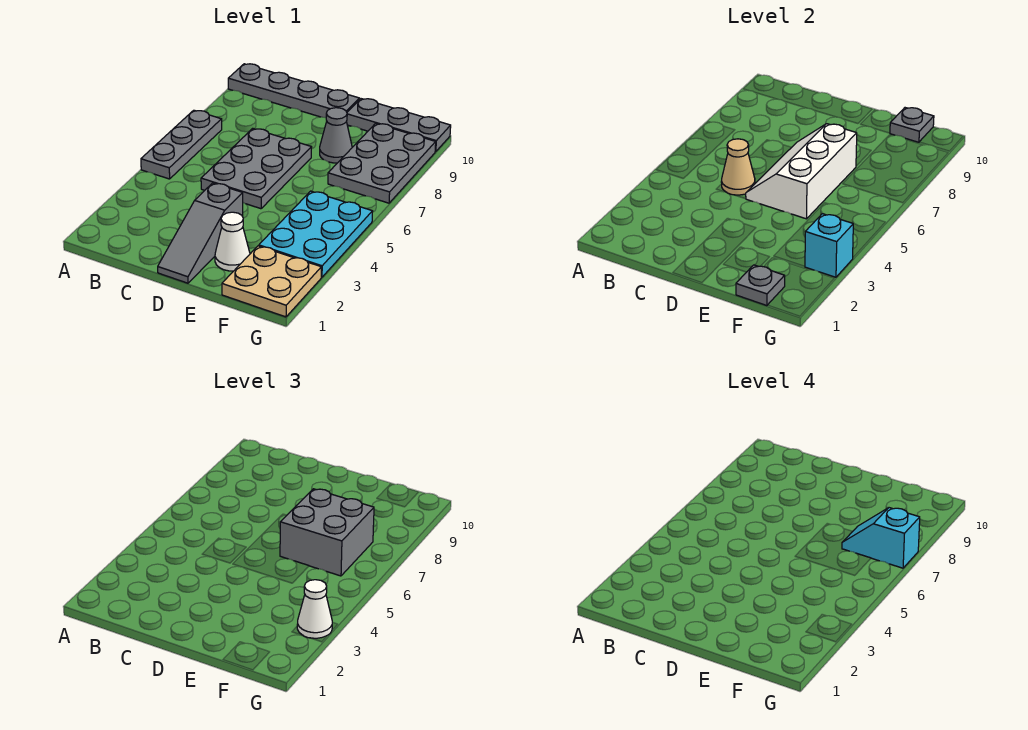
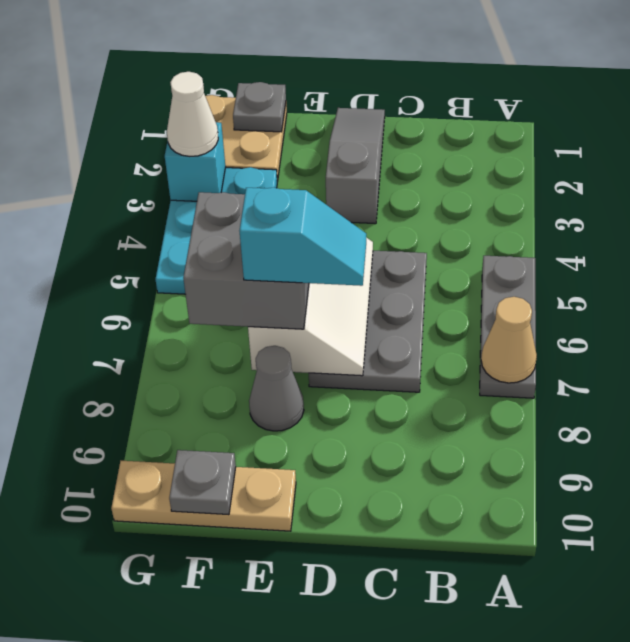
grey 1x4 plate [228,64,359,118] -> none
tan 1x1 cone [721,139,755,195] -> tan 1x1 cone moved to [481,297,537,383]
white 1x1 cone [215,212,250,271] -> none
grey 1x3 plate [346,99,451,152] -> tan 1x3 plate [111,461,296,531]
grey 2x3 plate [328,123,436,203] -> none
cyan 1x2 slope [842,508,920,568] -> cyan 1x2 slope moved to [240,187,366,286]

